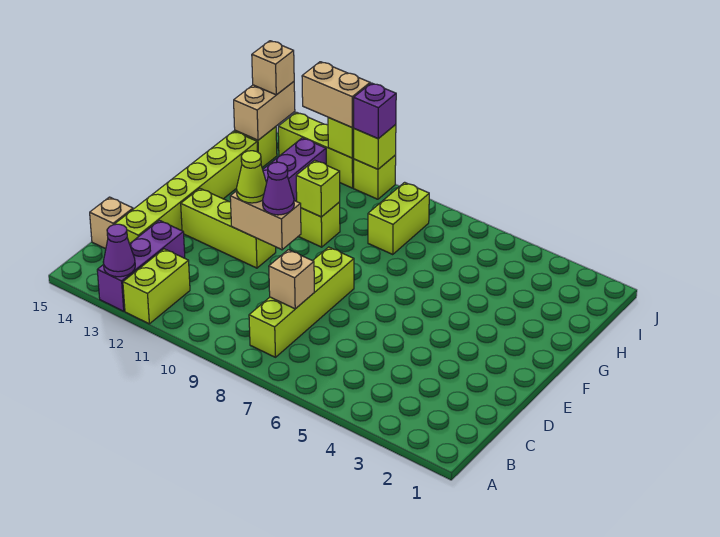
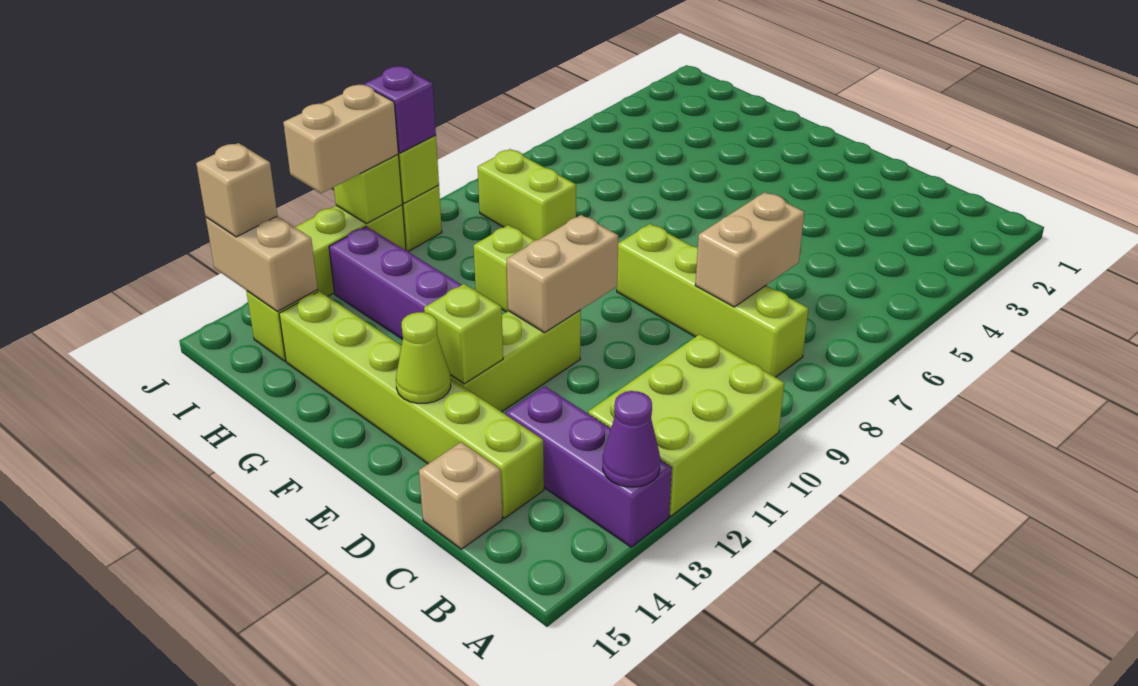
lime 1x2 brick [123,249,190,324] -> lime 2x3 brick [588,334,784,516]
tan 1x1 brick [269,250,314,309] -> tan 1x2 brick [695,192,804,307]
purple 1x1 cone [263,162,294,215] -> none
lime 1x1 cone [237,151,266,203] -> lime 1x1 cone moved to [396,312,451,403]
lime 1x1 brick [296,160,340,217] -> lime 1x1 brick moved to [424,284,503,384]

